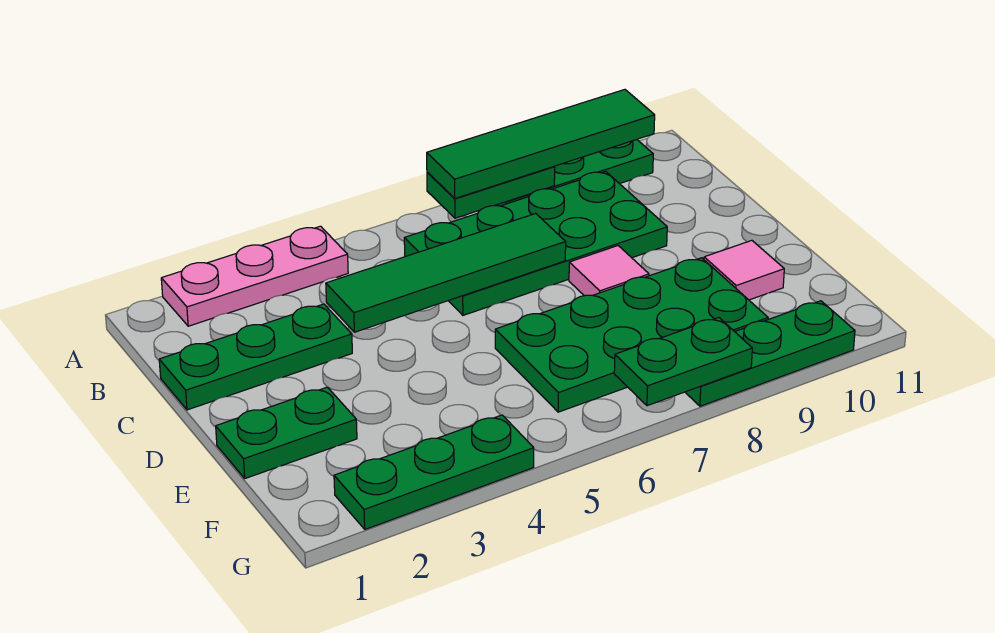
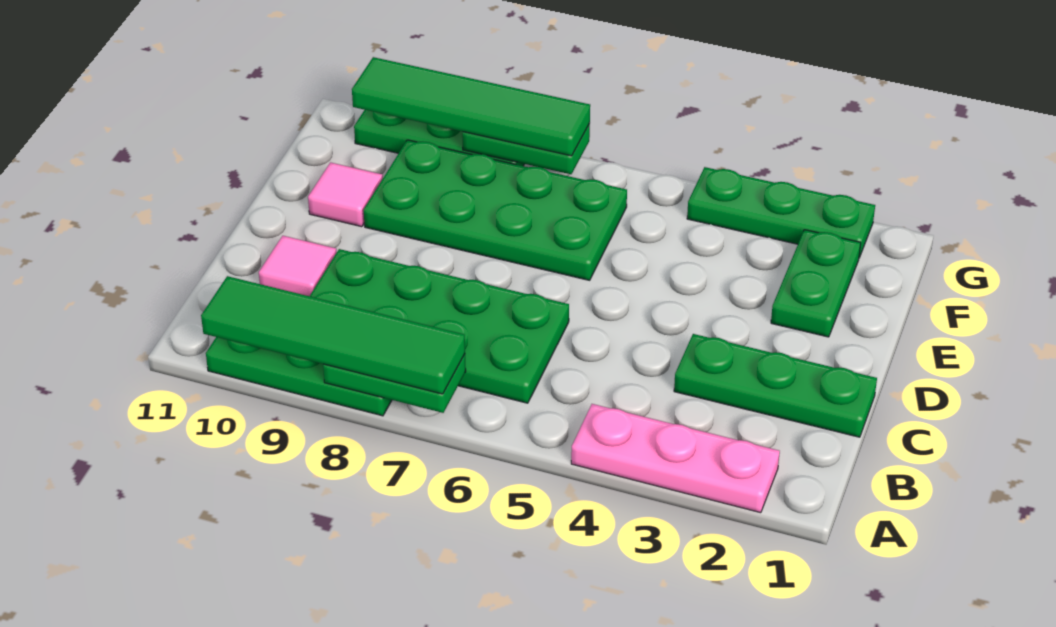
green 1x4 tile [326,214,566,332] -> green 1x4 tile moved to [352,57,590,156]
pink 1x1 tile [569,246,649,296] -> pink 1x1 tile moved to [259,236,337,296]
green 1x2 plate [216,387,357,478] -> green 1x2 plate turned to [771,230,861,337]

